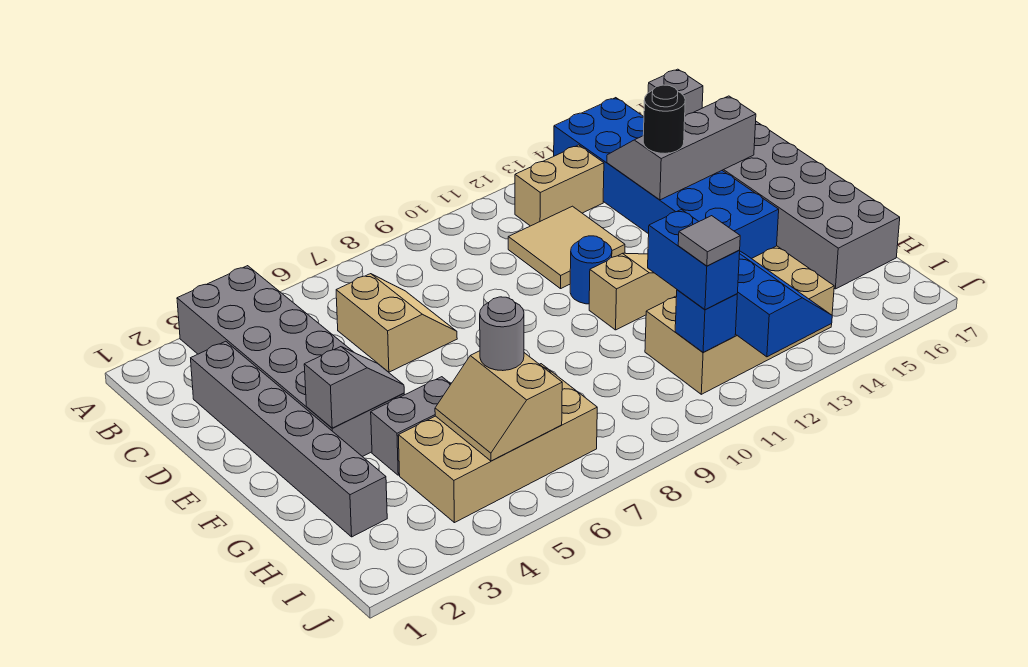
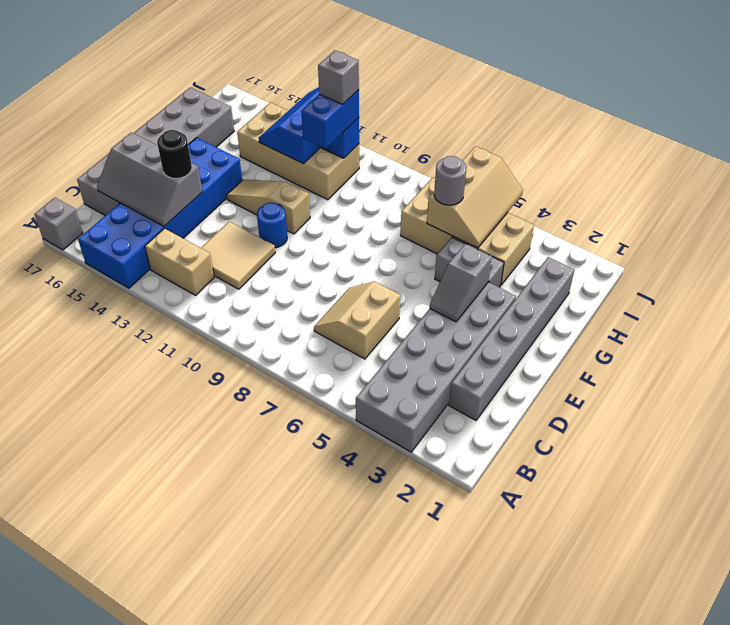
grey 1x2 slope [304,347,404,428] -> grey 1x2 slope turned to [430,244,492,322]
tan 2x2 slope [435,351,562,461] -> tan 2x3 slope [427,146,523,248]
grey 1x1 tile [678,216,740,266] -> grey 1x1 brick [318,50,359,104]

